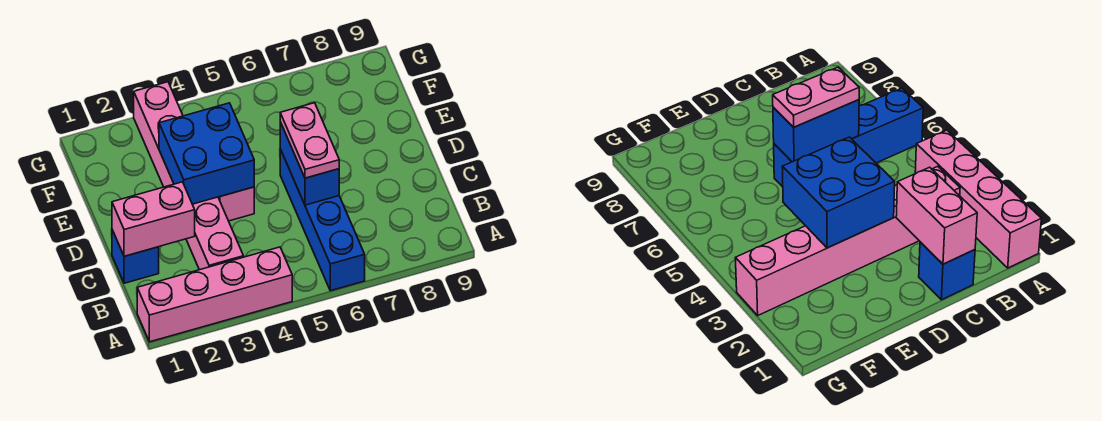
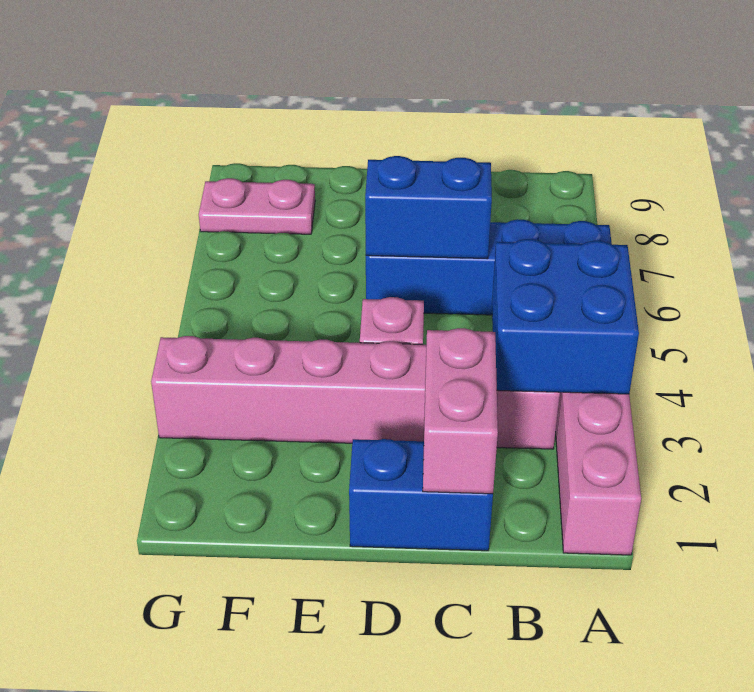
blue 1x1 brick [112,230,159,283] -> blue 1x2 brick [349,439,493,551]
pink 1x2 plate [280,103,339,178] -> pink 1x2 plate moved to [199,178,315,234]
blue 2x2 brick [159,103,254,204] -> blue 2x2 brick moved to [492,239,639,394]

